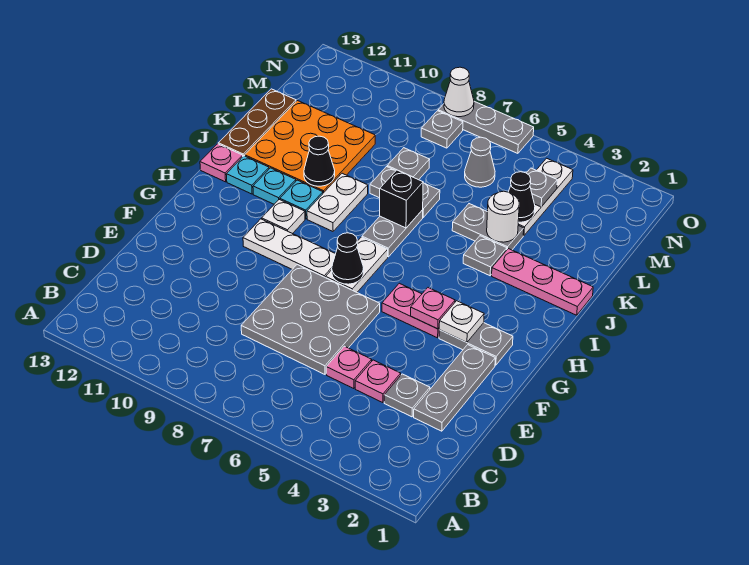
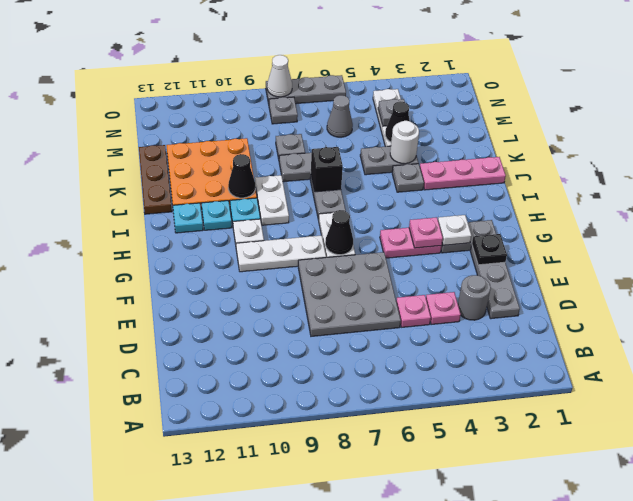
grey 1x1 plate [384,374,430,417] -> grey 1x1 round brick [458,275,491,320]
none -> black 1x1 plate [472,234,507,265]
pink 1x1 plate [200,144,243,182] -> none

